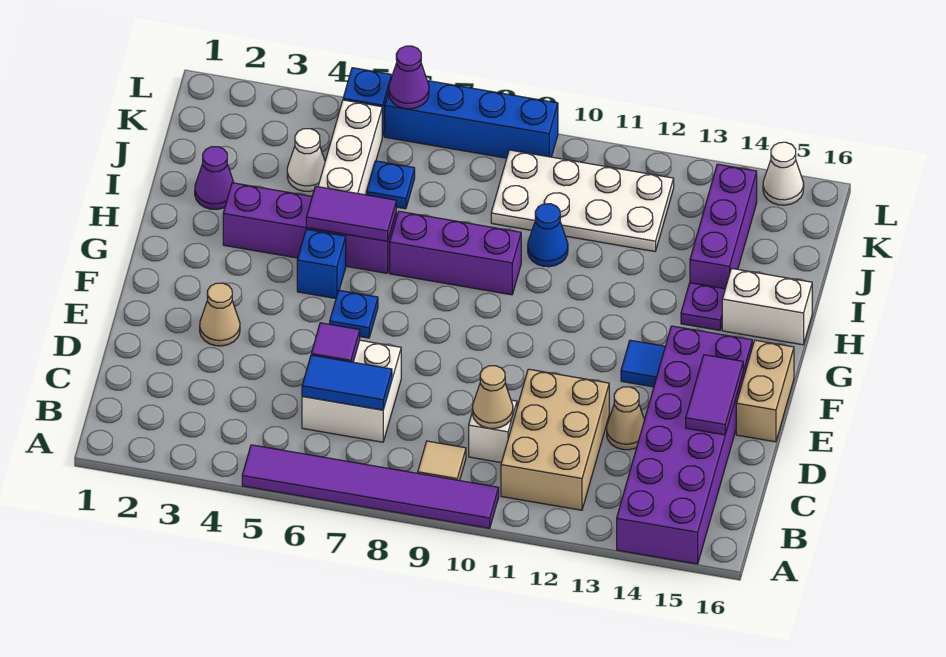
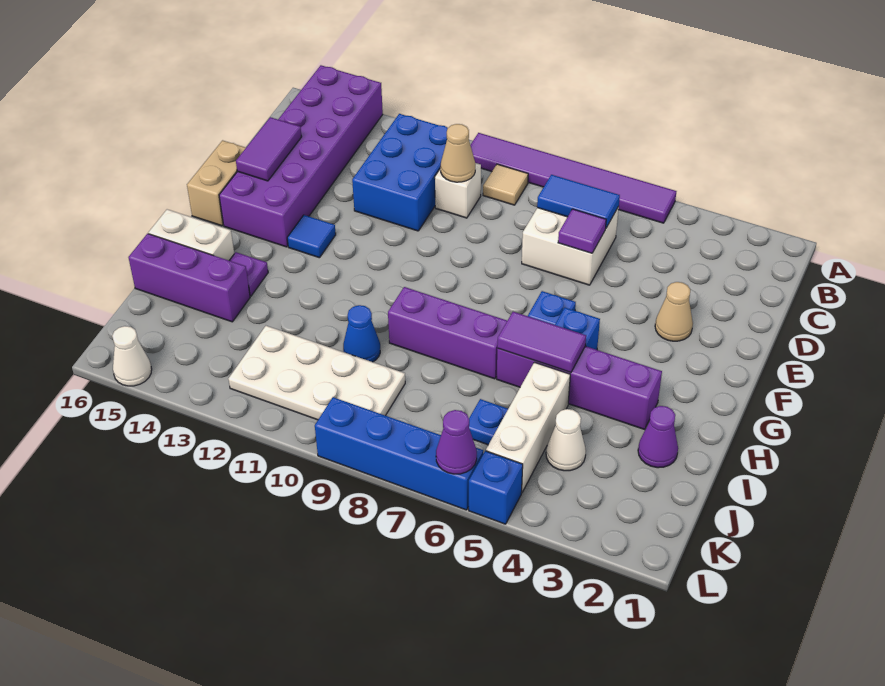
tan 2x3 brick [501,369,609,510] -> blue 2x3 brick [352,114,448,231]
tan 1x1 cone [607,387,644,450] -> none
purple 1x3 brick [690,164,757,289] -> purple 1x3 brick turned to [128,234,250,322]

